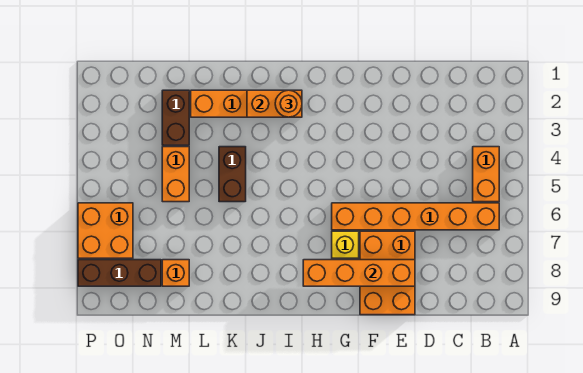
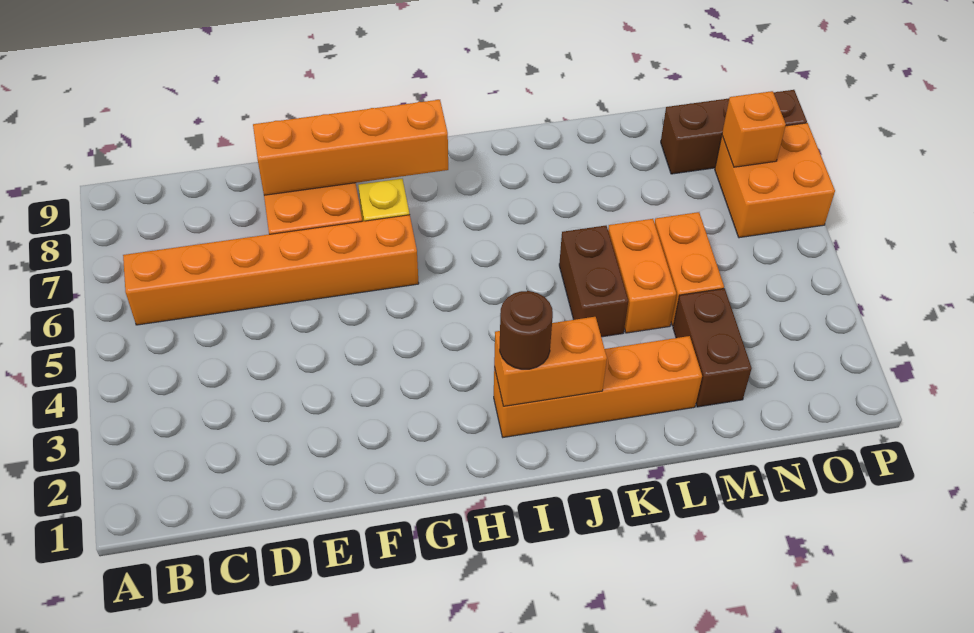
orange 1x2 brick [473,147,499,202] -> orange 1x2 brick moved to [608,219,676,333]
orange 1x1 round brick [275,90,302,117] -> brown 1x1 round brick [500,291,553,369]
orange 1x1 brick [162,260,189,286] -> orange 1x1 brick moved to [722,91,786,167]

